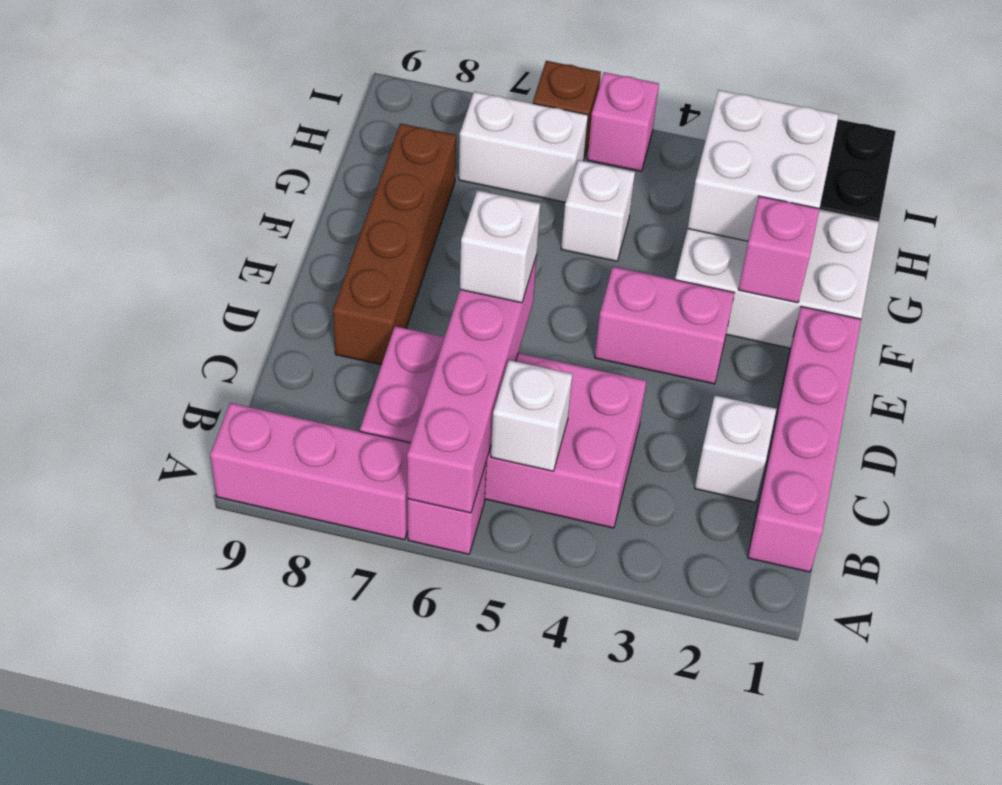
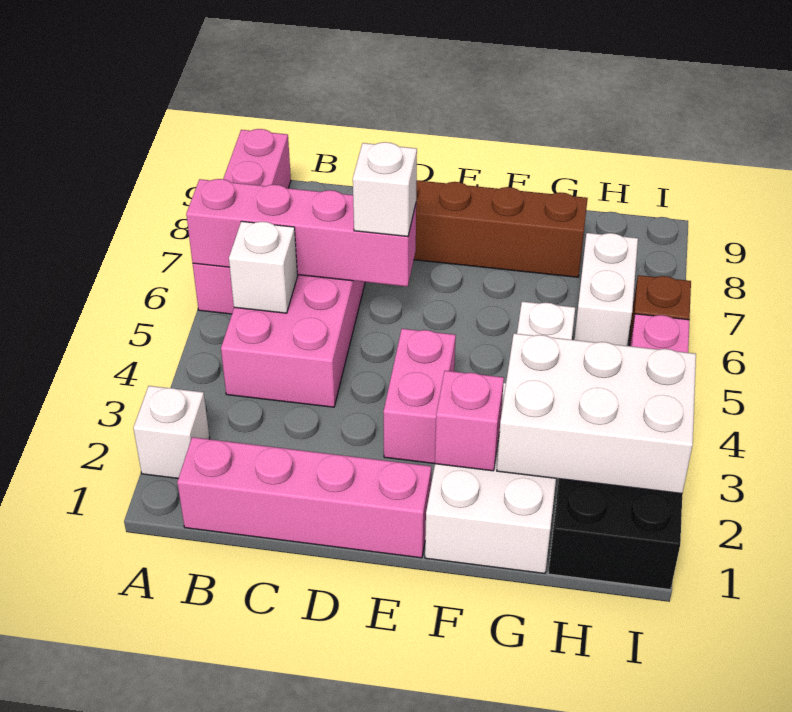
white 1x1 brick [695,396,776,502] -> white 1x1 brick moved to [133,386,210,478]
white 2x2 brick [688,90,839,241] -> white 2x3 brick [497,333,696,494]

